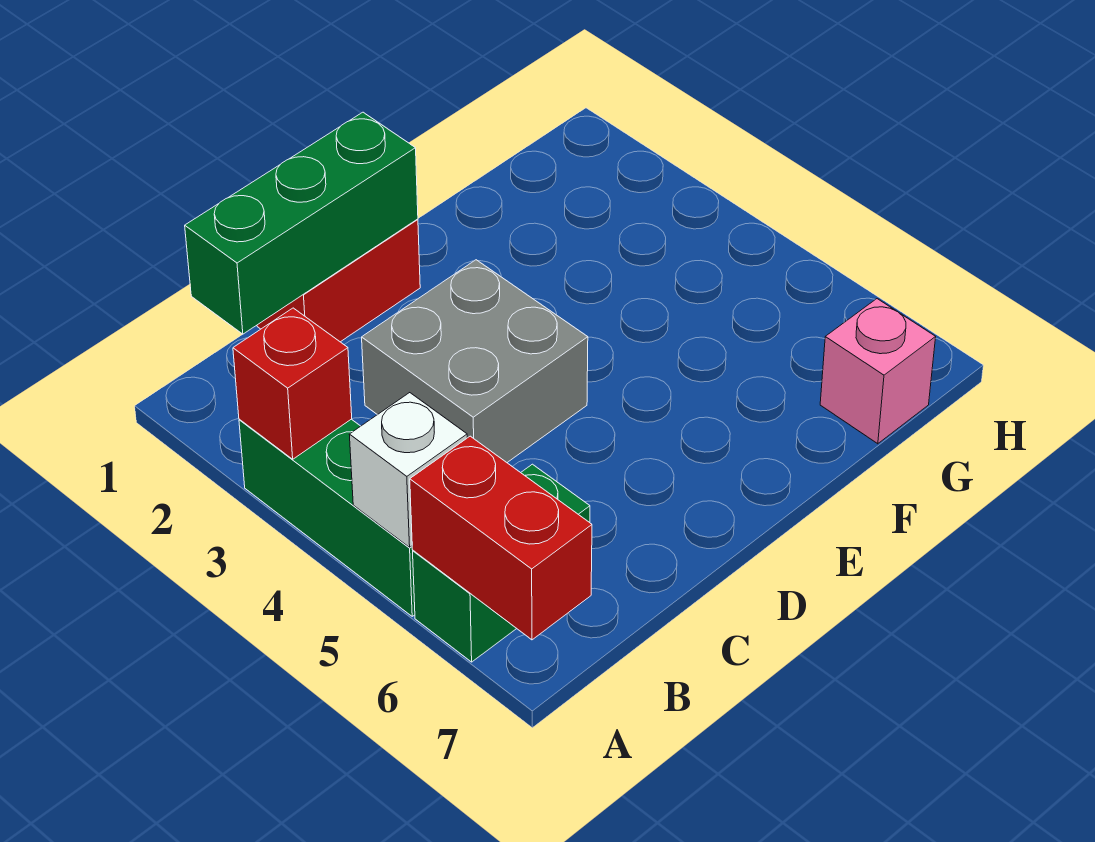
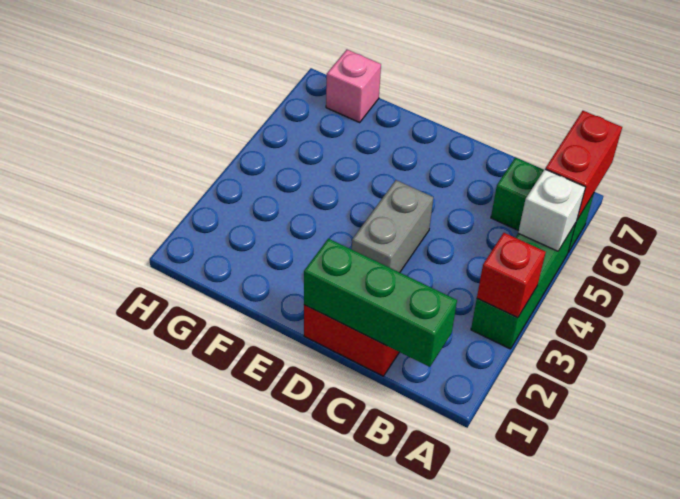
grey 2x2 brick [362,260,588,462] -> grey 1x2 brick [352,180,433,272]

